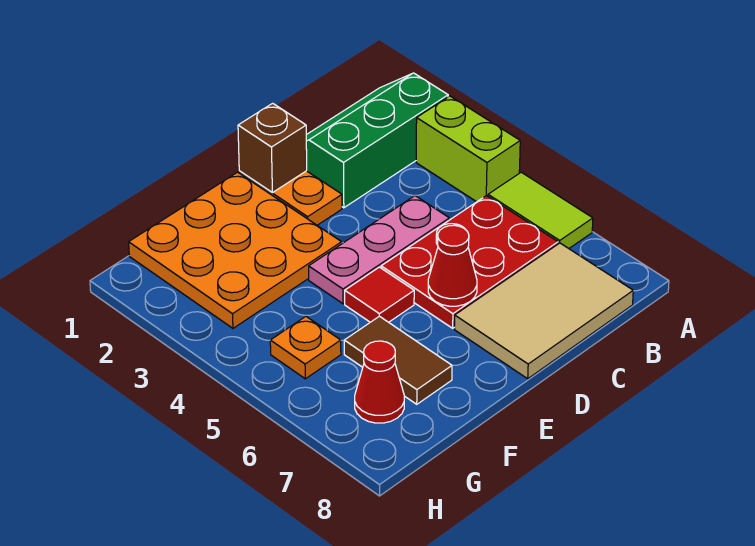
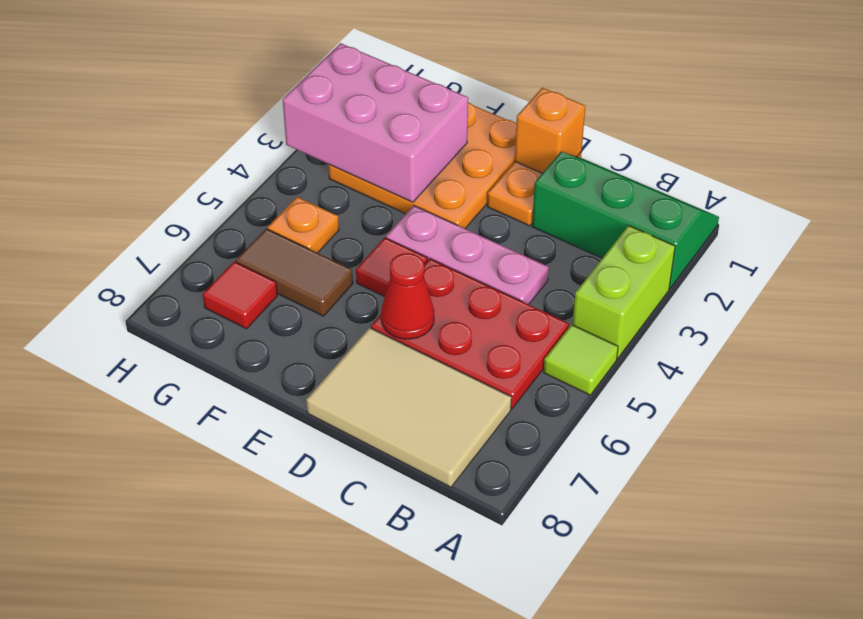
lime 1x2 tile [488,172,593,248] -> lime 1x1 tile [544,325,618,395]
brown 1x1 brick [238,103,307,193] -> orange 1x1 brick [515,88,585,173]
none -> pink 2x3 brick [283,43,468,202]
brown 1x2 tile [344,316,452,404] -> brown 1x2 tile turned to [236,229,353,316]
red 1x1 cone [355,341,404,423] -> red 1x1 tile [203,262,277,329]

